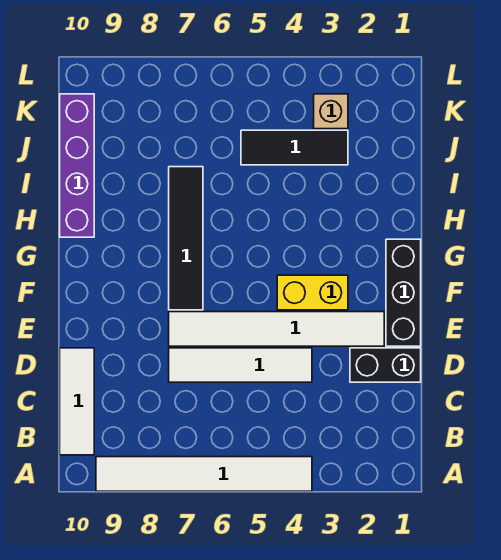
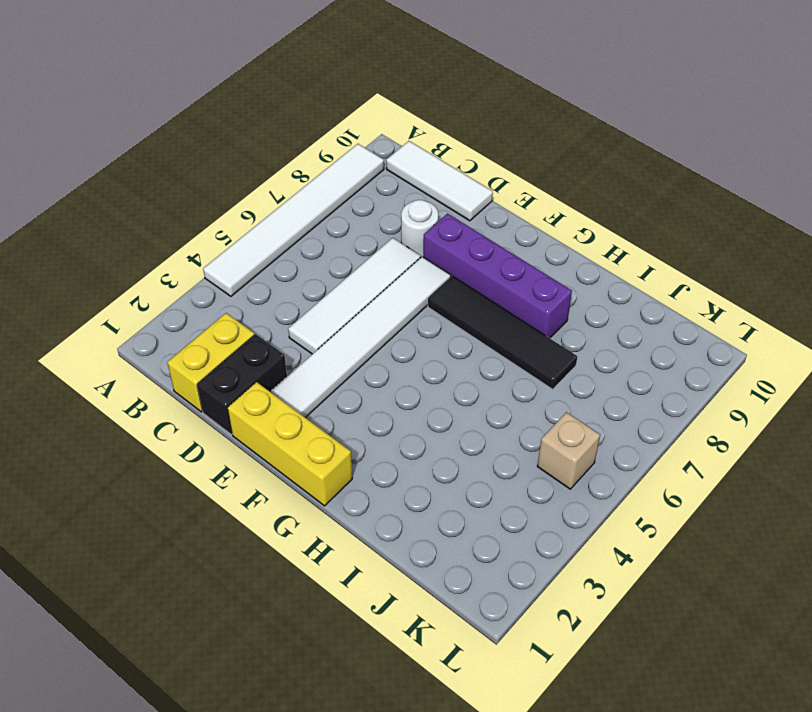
none -> white 1x1 round brick [401,200,438,257]
black 1x3 brick [386,239,421,346] -> yellow 1x3 brick [228,382,352,506]
yellow 1x2 brick [277,275,348,310] -> yellow 1x2 brick moved to [167,313,254,412]
purple 1x4 brick [60,94,94,237] -> purple 1x4 brick moved to [423,214,572,338]
black 1x3 tile [241,130,348,165] -> none
tan 1x1 brick [314,94,348,129] -> tan 1x1 brick moved to [537,412,600,489]

